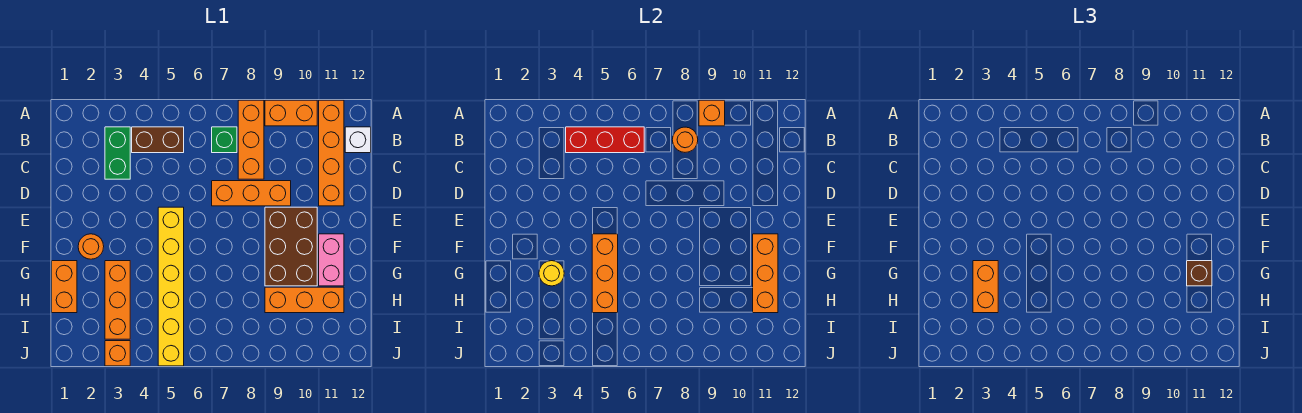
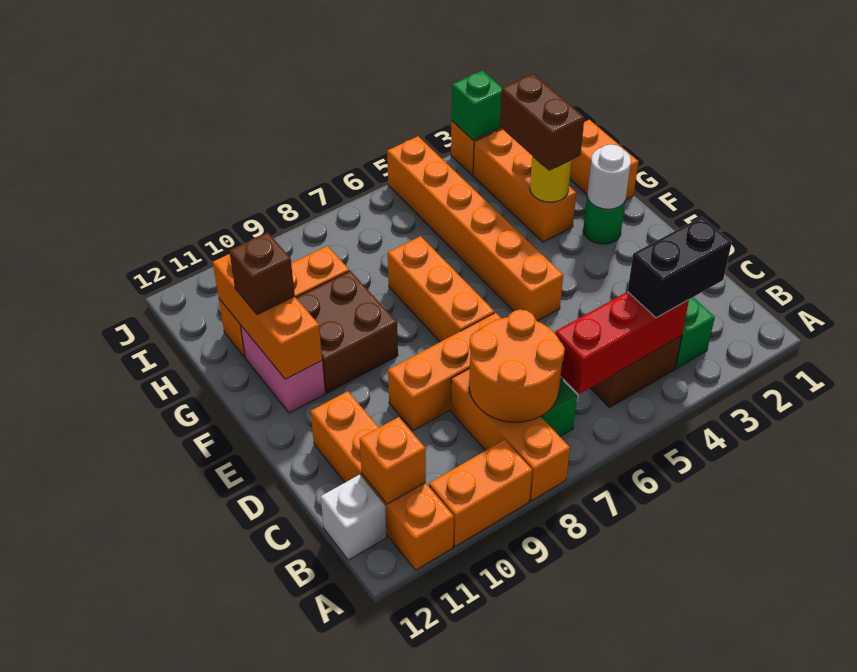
orange 1x1 brick [699,100,725,126] -> orange 1x1 brick moved to [360,417,426,504]
none -> black 1x2 brick [627,217,732,318]
orange 1x1 round brick [672,127,698,152] -> orange 2x2 round brick [469,310,565,422]
yellow 1x6 brick [158,207,184,366] -> orange 1x6 brick [387,136,563,321]
brown 2x3 brick [265,207,317,286] -> brown 2x2 brick [296,271,398,393]
orange 1x1 round brick [78,234,104,259] -> green 1x1 round brick [583,197,625,244]
none -> white 1x1 round brick [587,145,631,209]
orange 1x3 brick [592,234,618,313] -> orange 1x3 brick moved to [388,236,494,342]
orange 1x2 brick [973,261,998,313] -> brown 1x2 brick [500,74,584,171]
none -> green 1x1 brick [452,71,502,140]

